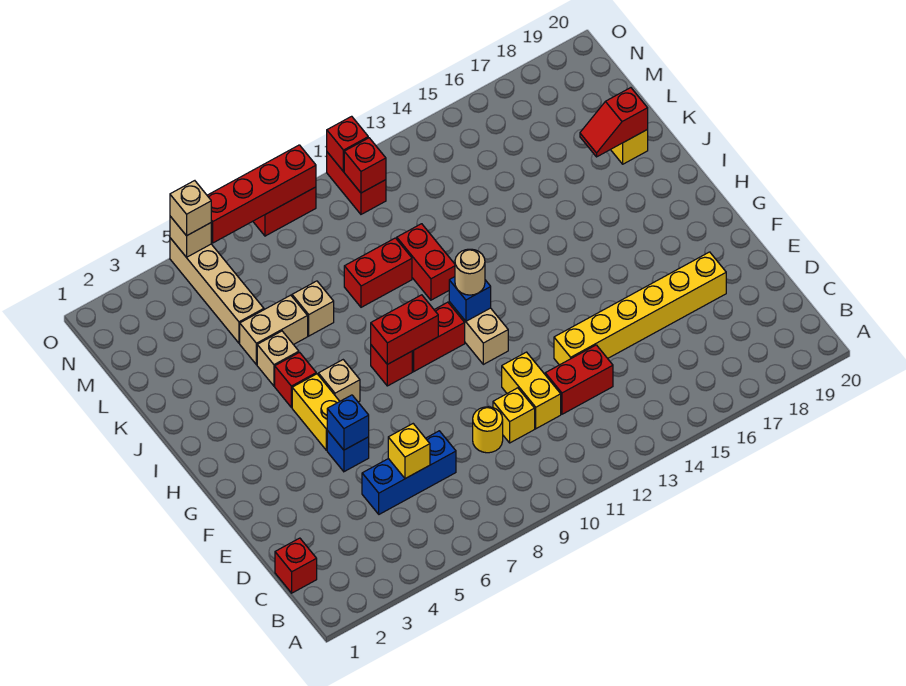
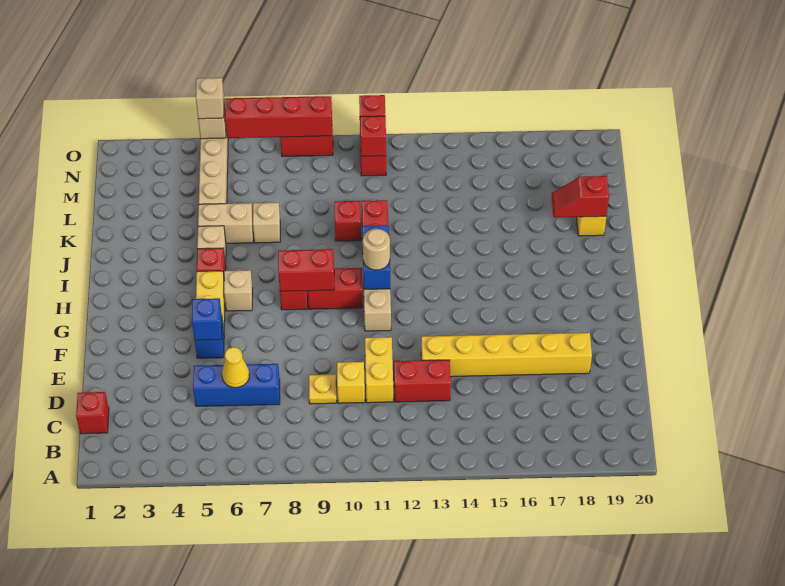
yellow 1x1 brick [388,424,430,479] -> yellow 1x1 cone [222,347,249,388]
yellow 1x1 round brick [473,407,503,453] -> yellow 1x1 plate [309,374,336,404]
blue 1x1 brick [449,277,491,321] -> blue 1x2 brick [362,225,390,289]
red 1x2 brick [344,238,412,307] -> red 1x1 brick [335,201,361,241]

